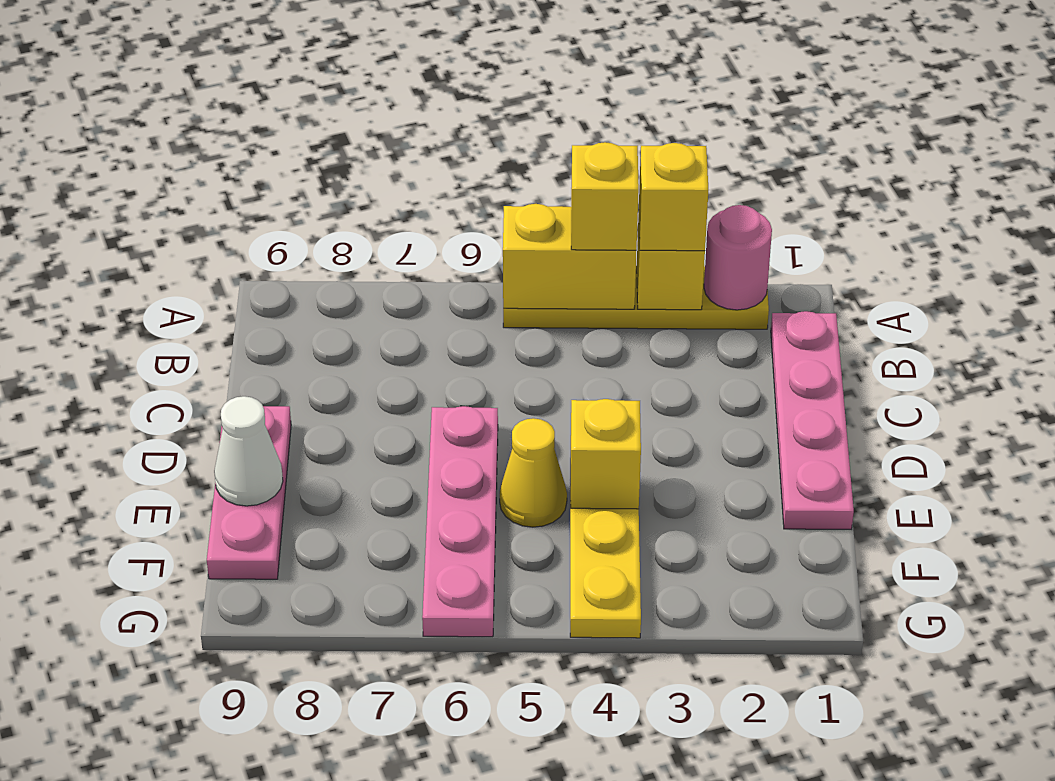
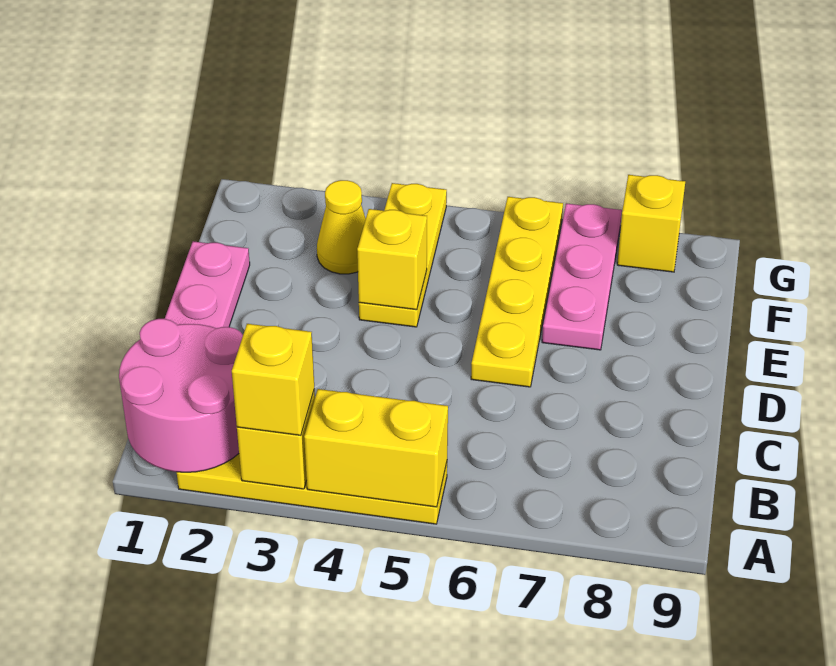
pink 1x1 round brick [704,205,772,310] -> pink 2x2 round brick [119,319,243,472]
yellow 1x1 brick [571,142,639,250] -> yellow 1x1 brick moved to [617,175,685,272]
pink 1x4 plate [422,406,498,637] -> yellow 1x4 plate [471,197,563,387]
pink 1x3 plate [207,406,291,579] -> pink 1x3 plate moved to [542,203,622,350]
yellow 1x1 cone [500,418,567,527] -> yellow 1x1 cone moved to [317,180,366,274]
white 1x1 cone [214,396,283,506] -> none

